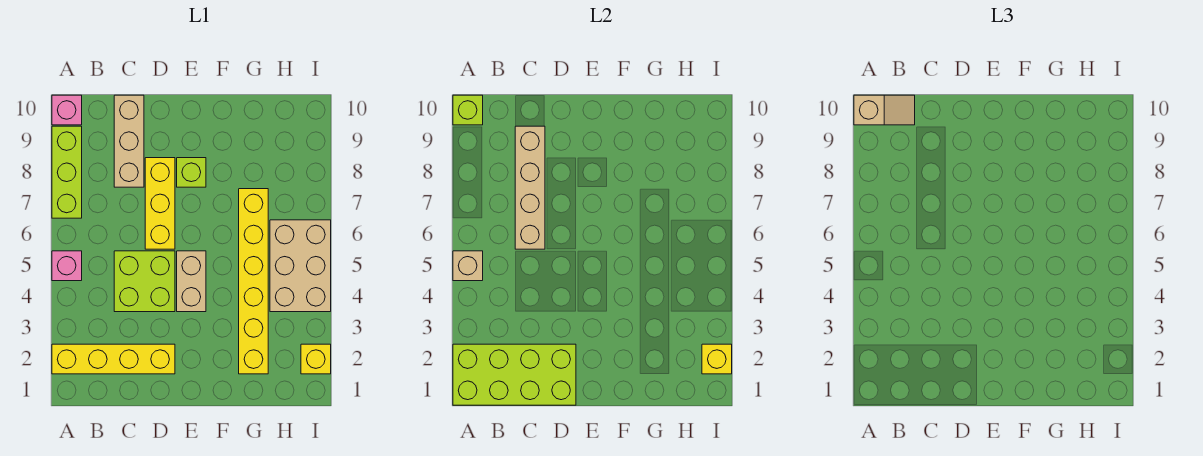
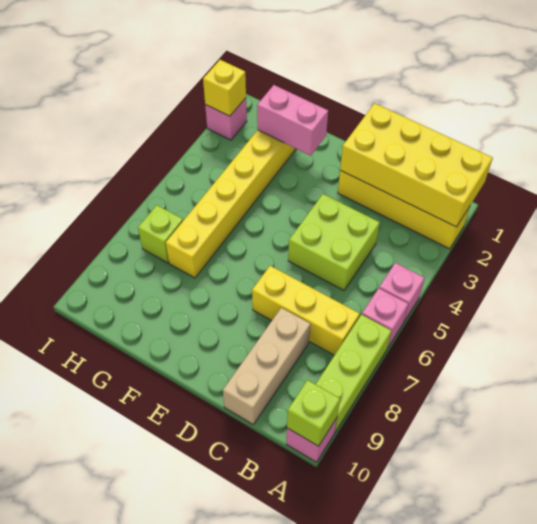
lime 2x4 brick [453,344,576,405] -> yellow 2x4 brick [340,103,493,227]
tan 1x1 brick [453,251,483,281] -> none
none -> pink 1x1 brick [362,288,408,348]
tan 1x2 slope [854,95,915,125] -> none
tan 1x4 brick [515,126,545,249] -> none
yellow 1x3 brick [145,158,175,249] -> yellow 1x3 brick turned to [252,266,360,355]
tan 1x2 brick [177,251,206,312] -> none
lime 1x1 brick [177,158,206,187] -> lime 1x1 brick moved to [138,205,183,263]
none -> pink 1x2 brick [257,85,328,155]
tan 2x3 brick [270,220,331,312] -> none
yellow 1x1 brick [301,344,331,374] -> pink 1x1 brick [205,98,247,140]

